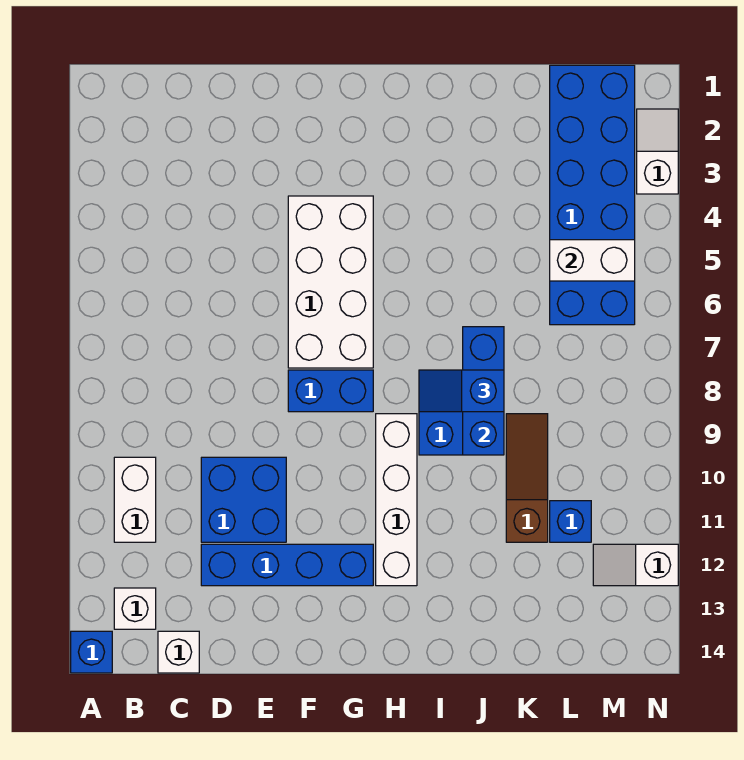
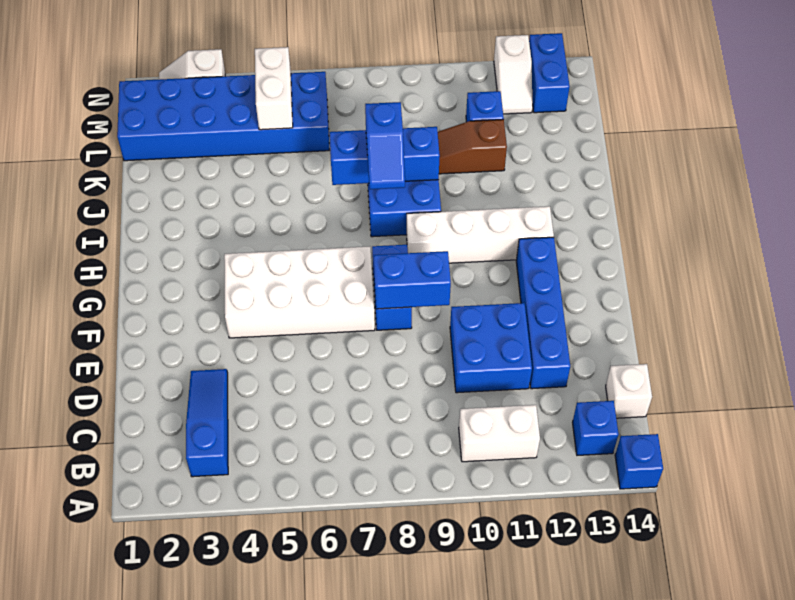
none -> blue 1x3 slope [186,369,228,477]
white 1x1 brick [114,588,156,629] -> blue 1x1 brick [573,401,619,455]
none -> blue 1x2 brick [374,251,451,309]
none -> blue 1x2 brick [529,33,570,113]

